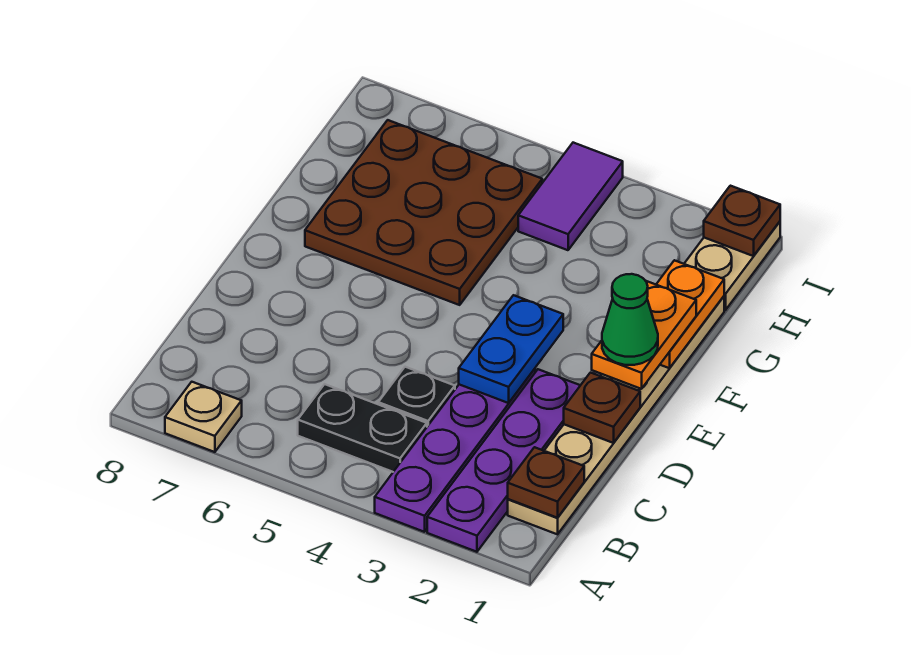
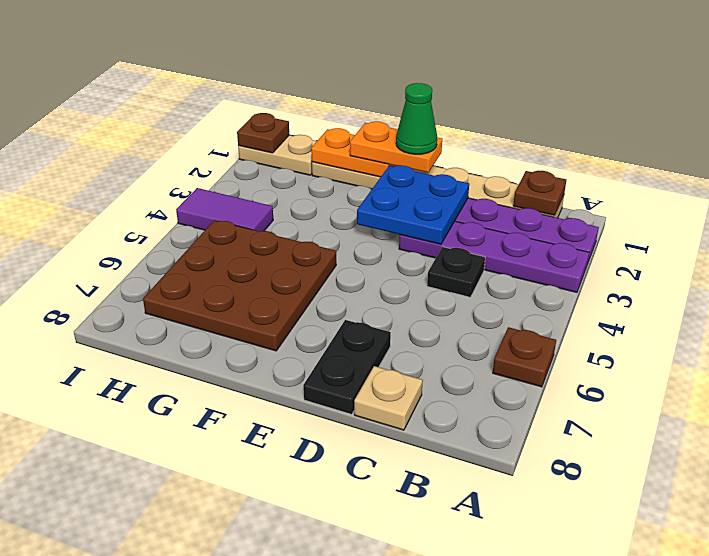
tan 1x1 plate [165,382,242,452] -> tan 1x1 plate moved to [354,366,423,430]
black 1x2 plate [298,384,427,472] -> black 1x2 plate moved to [303,320,391,414]
brown 1x1 plate [564,373,640,443] -> brown 1x1 plate moved to [493,327,556,387]
blue 1x2 plate [459,295,563,403] -> blue 2x2 plate [357,165,469,244]

